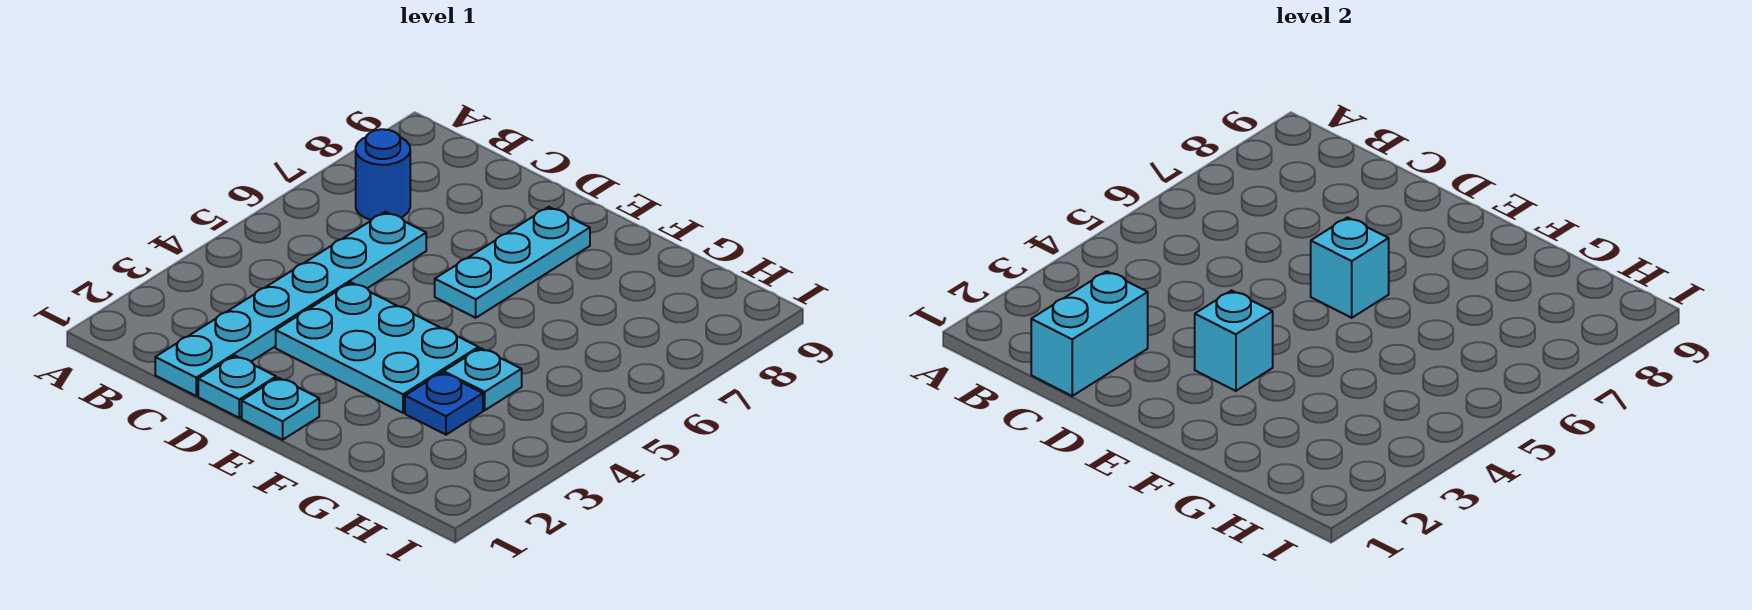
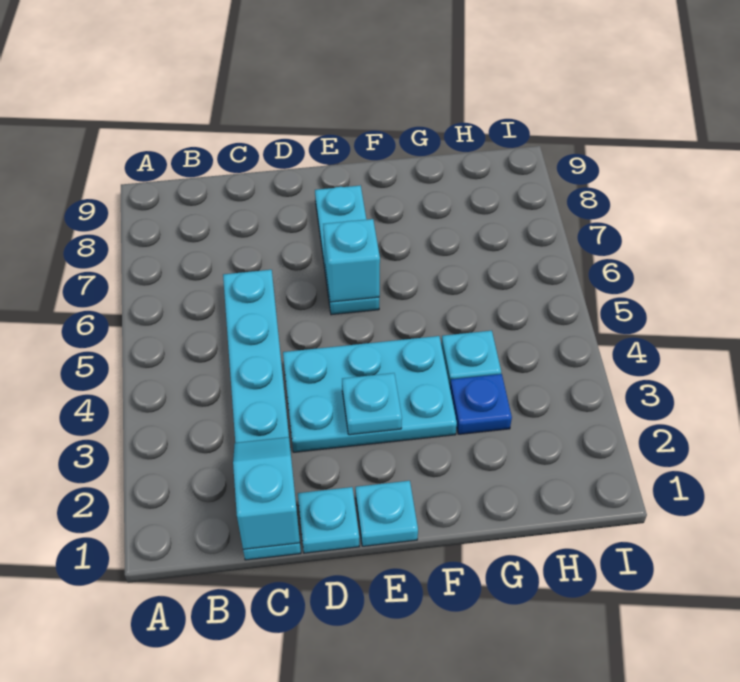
blue 1x1 round brick [356,129,410,220] -> none
cyan 1x2 brick [1031,271,1148,396] -> cyan 1x2 slope [233,437,300,549]
cyan 1x1 brick [1195,291,1273,391] -> cyan 1x1 plate [342,373,402,435]

